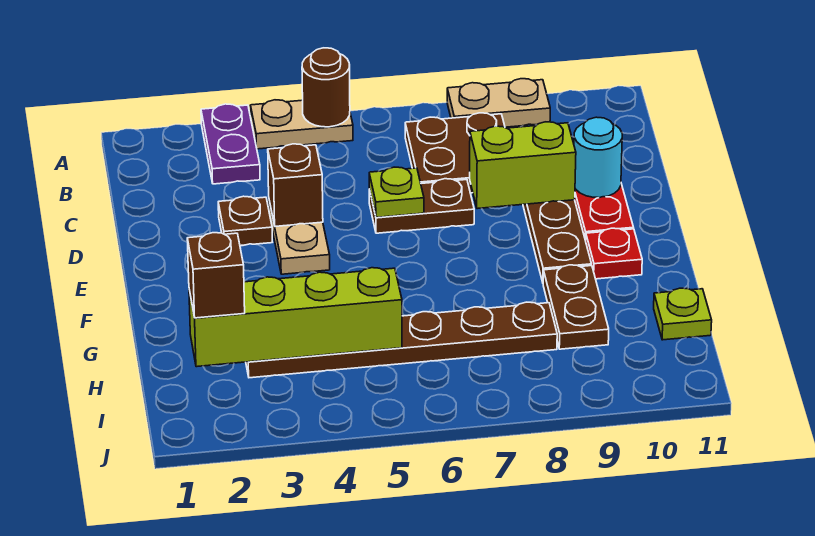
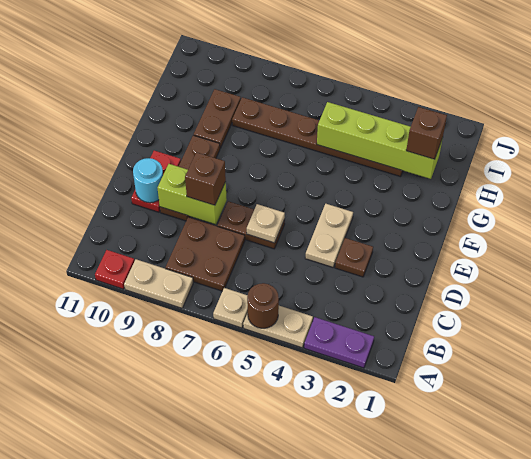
purple 1x2 plate [201,104,260,184] -> purple 1x2 plate turned to [304,317,374,368]
none -> tan 1x1 plate [213,288,248,328]
brown 1x1 brick [268,144,323,226] -> brown 1x1 brick moved to [185,152,226,205]
lime 1x1 plate [369,167,424,218] -> tan 1x1 plate [247,204,285,243]
red 1x1 plate [586,228,642,279] -> red 1x1 plate moved to [95,250,135,289]
lime 1x1 plate [654,288,712,340] -> none

